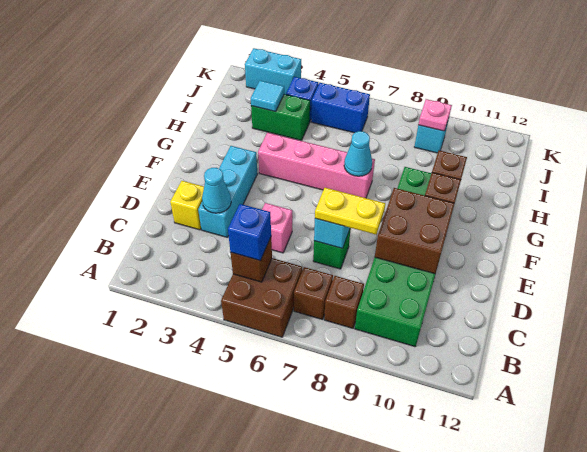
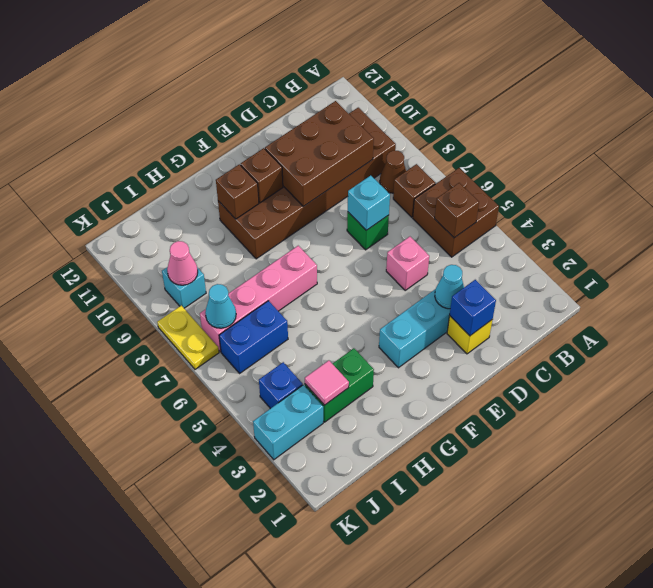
blue 1x1 brick [228,204,271,260] -> blue 1x1 brick moved to [450,280,496,336]
brown 1x1 brick [324,276,364,328] -> brown 1x1 cone [380,150,406,193]
green 2x6 brick [355,167,435,347] -> brown 2x6 brick [218,108,396,259]
yellow 1x2 plate [315,188,385,234] -> yellow 1x2 plate moved to [157,306,219,369]
brown 2x2 brick [375,188,455,274] -> brown 2x3 brick [265,101,374,206]
pink 1x4 brick [258,133,375,198] -> pink 1x4 brick turned to [200,246,317,352]
cyan 1x1 cone [344,131,372,176] -> cyan 1x1 cone moved to [205,284,236,328]
green 1x2 brick [251,94,310,140] -> green 1x2 brick turned to [305,348,374,422]
cyan 1x1 tile [251,81,284,112] -> pink 1x1 tile [305,360,349,405]
blue 1x2 brick [311,83,370,133] -> blue 1x2 brick turned to [219,301,288,373]
pink 1x1 plate [418,99,452,131] -> pink 1x1 cone [167,241,198,285]
cyan 1x2 brick [245,48,301,94] -> cyan 1x2 brick turned to [253,385,323,460]

